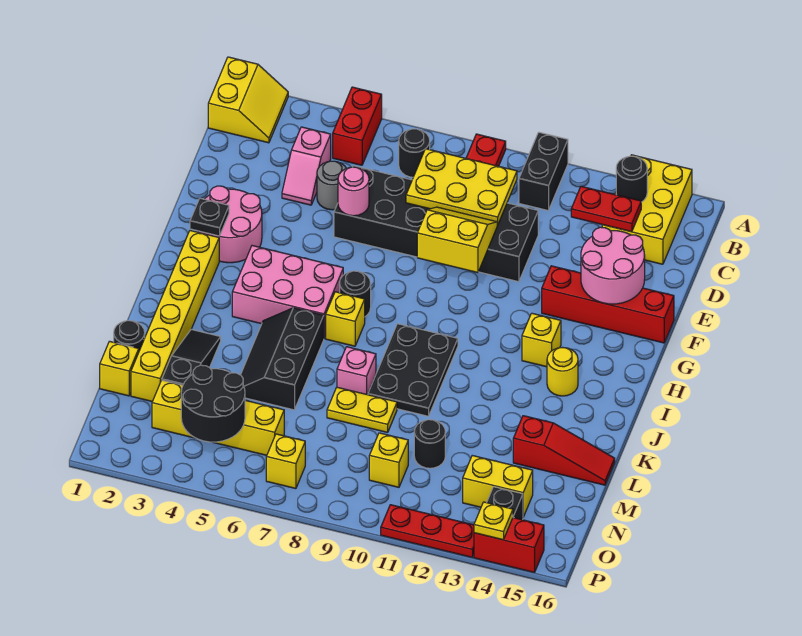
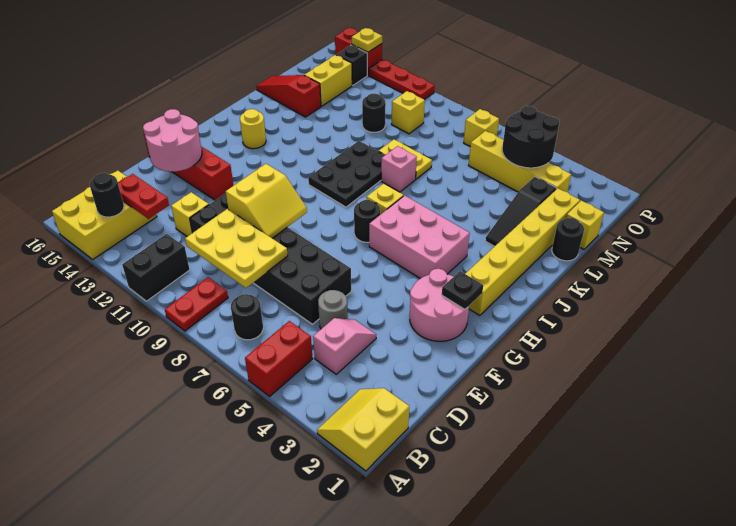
pink 1x1 round brick [338,167,369,216] -> none
yellow 2x2 slope [417,207,497,273] -> yellow 2x2 slope turned to [226,164,307,238]
yellow 1x1 brick [522,313,561,367] -> yellow 1x1 brick moved to [171,192,209,237]
black 2x3 slope [241,308,324,410] -> none
yellow 1x2 brick [463,456,533,517] -> yellow 1x2 brick turned to [304,55,352,106]

